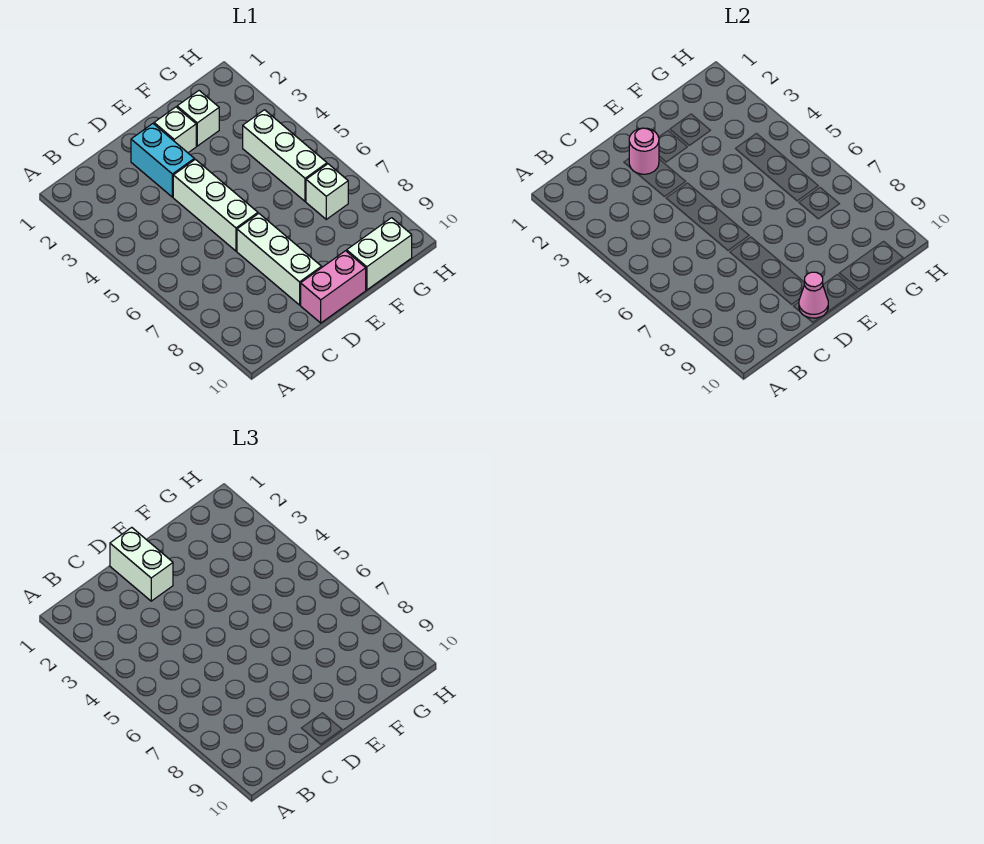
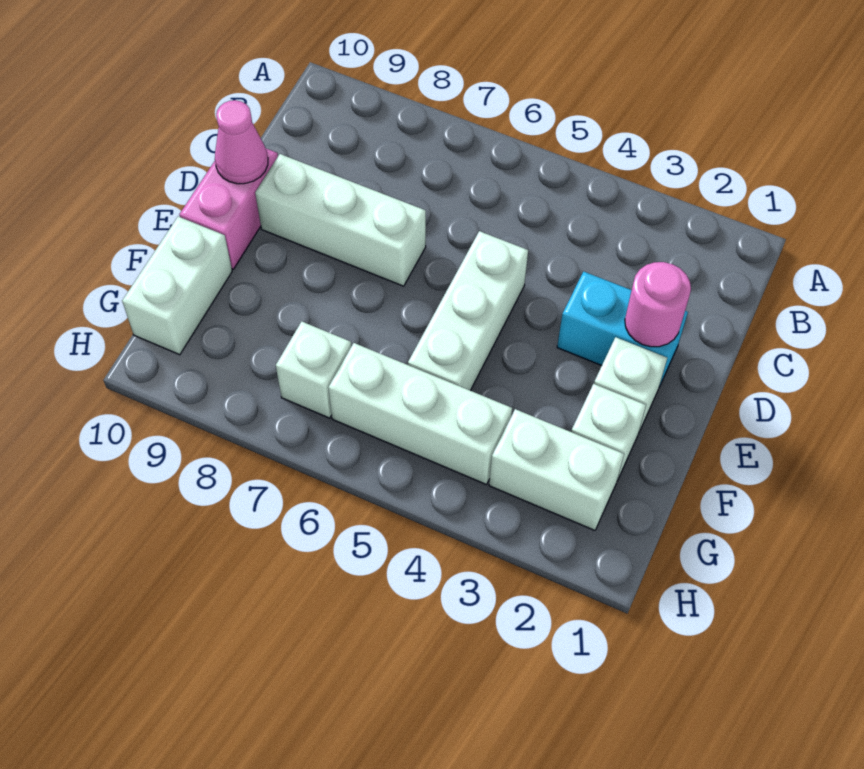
white 1x2 brick [110,527,173,601] -> white 1x2 brick moved to [489,409,624,530]
white 1x3 brick [173,159,258,251] -> white 1x3 brick turned to [408,231,528,391]

